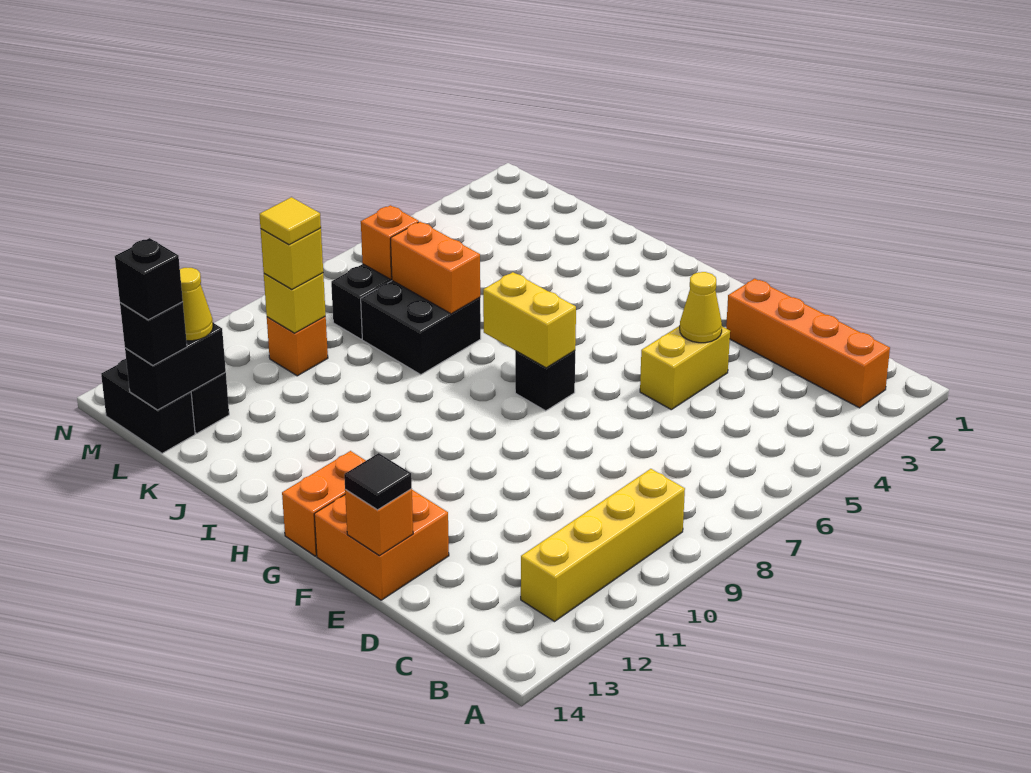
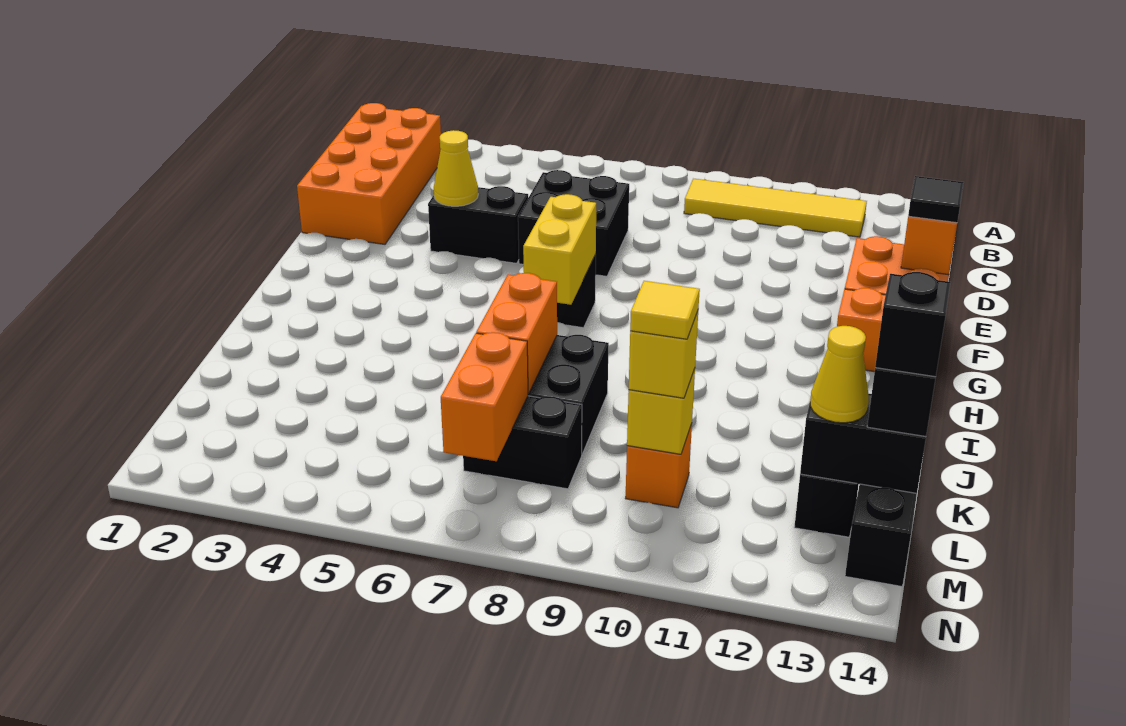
orange 1x4 brick [726,279,890,408] -> orange 2x4 brick [297,103,441,244]
yellow 1x4 brick [521,469,685,621] -> yellow 1x4 tile [684,179,867,237]
none -> black 2x2 brick [518,170,629,276]
yellow 1x2 brick [640,326,730,410] -> black 1x2 brick [428,186,528,263]
orange 1x1 brick [361,205,419,279] -> orange 1x2 brick [441,332,528,461]

